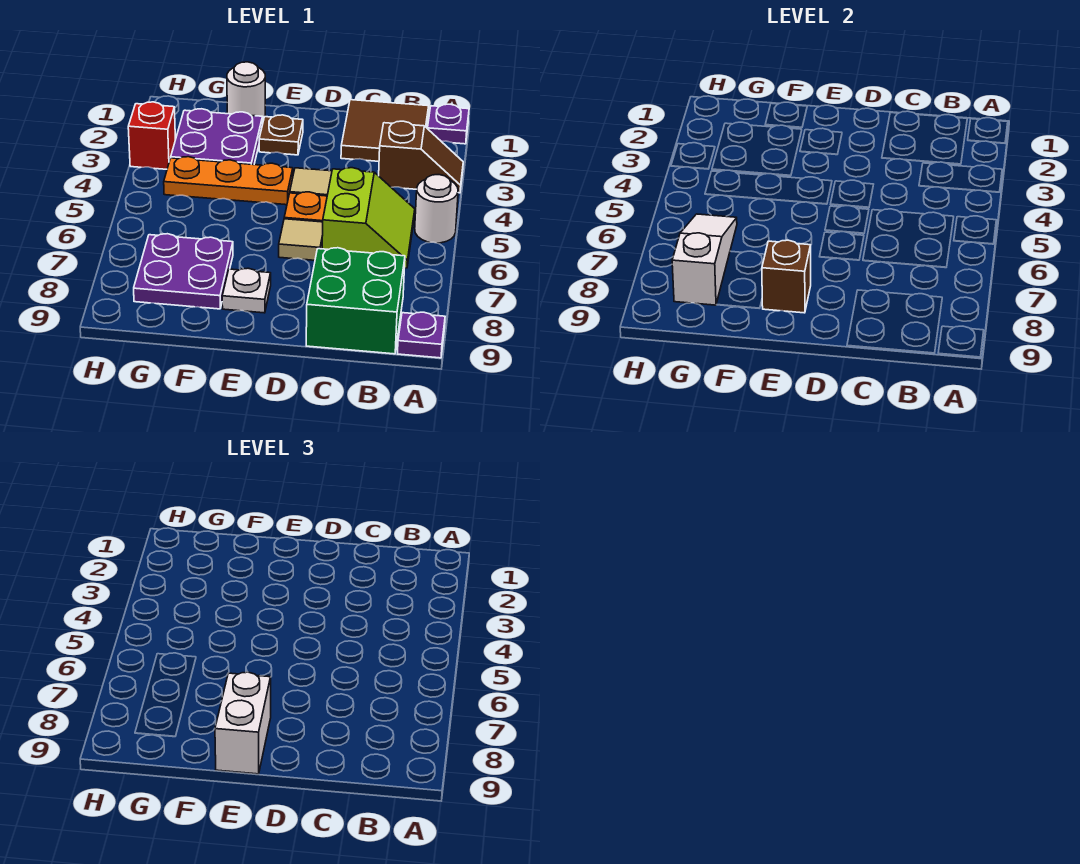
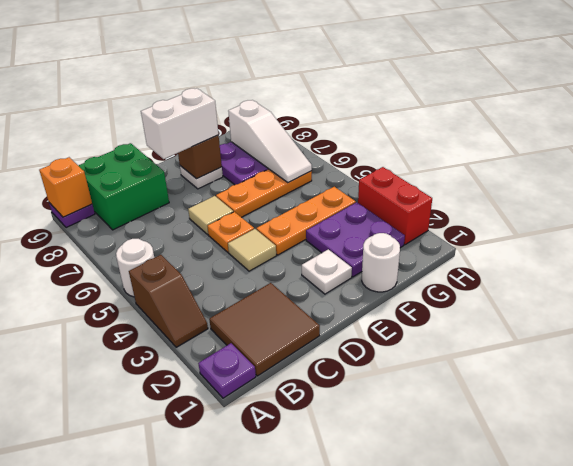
brown 1x2 slope [379,121,463,193] -> brown 1x2 slope turned to [129,255,208,347]
none -> orange 1x1 brick [39,157,92,217]
lime 2x2 slope [322,168,415,268] -> none
brown 1x1 plate [259,115,303,155] -> white 1x1 plate [302,249,352,294]
none -> orange 1x3 plate [216,169,312,217]
white 1x2 brick [215,672,271,774] -> white 1x2 brick turned to [141,88,218,159]
red 1x1 brick [128,102,175,169] -> red 1x2 brick [358,167,432,245]

